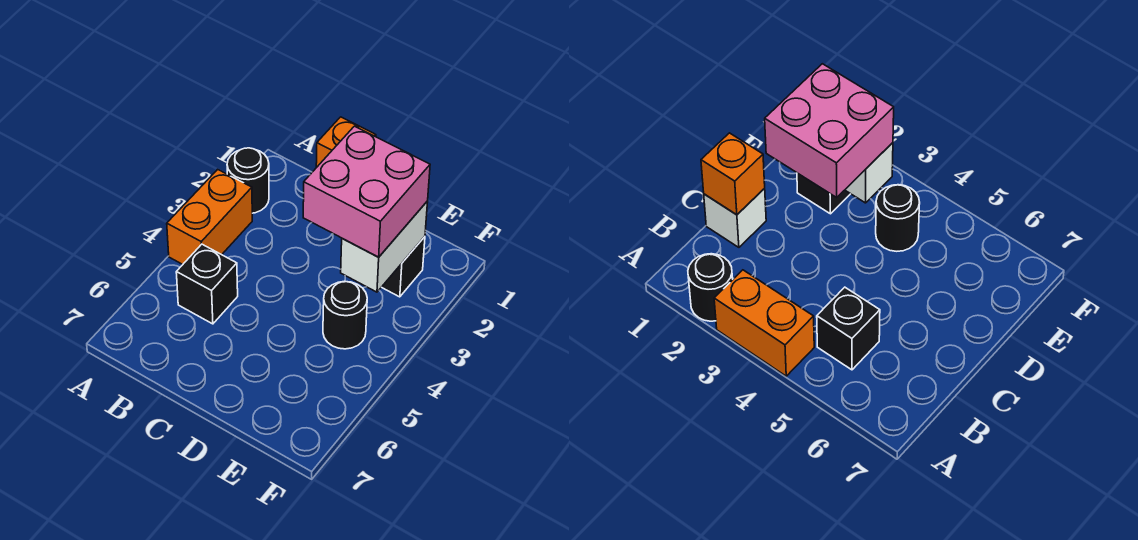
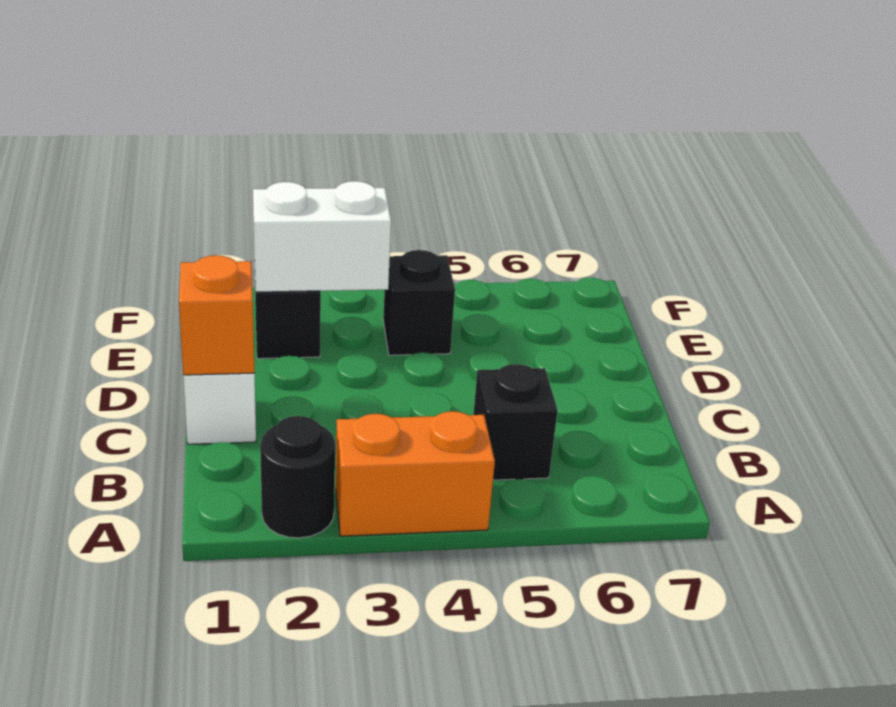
pink 2x2 brick [303,126,430,257] -> none
black 1x1 round brick [323,281,367,349] -> black 1x1 brick [383,250,455,355]

